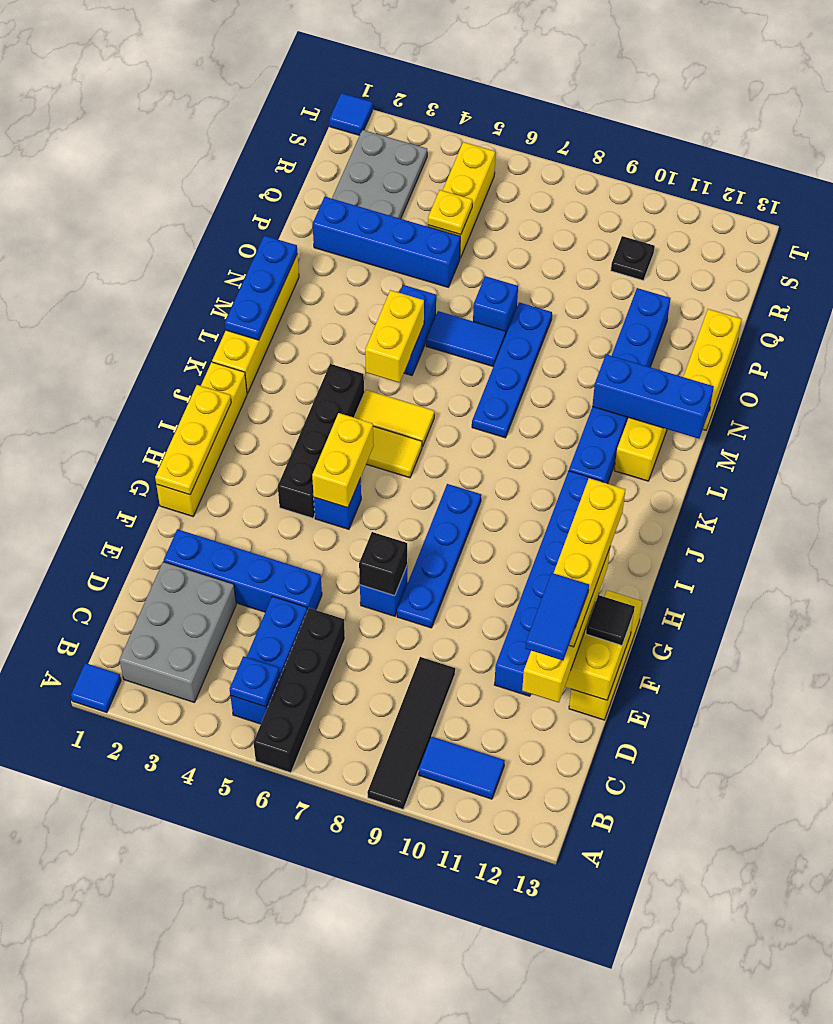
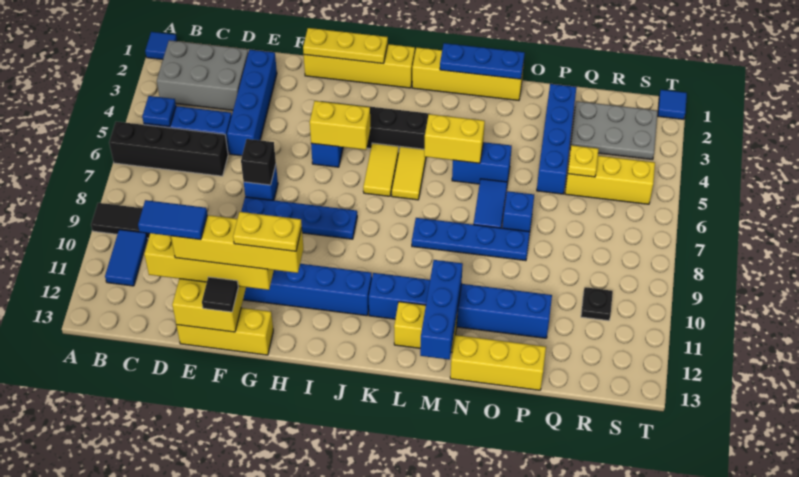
none -> yellow 1x2 plate [233,212,302,251]

